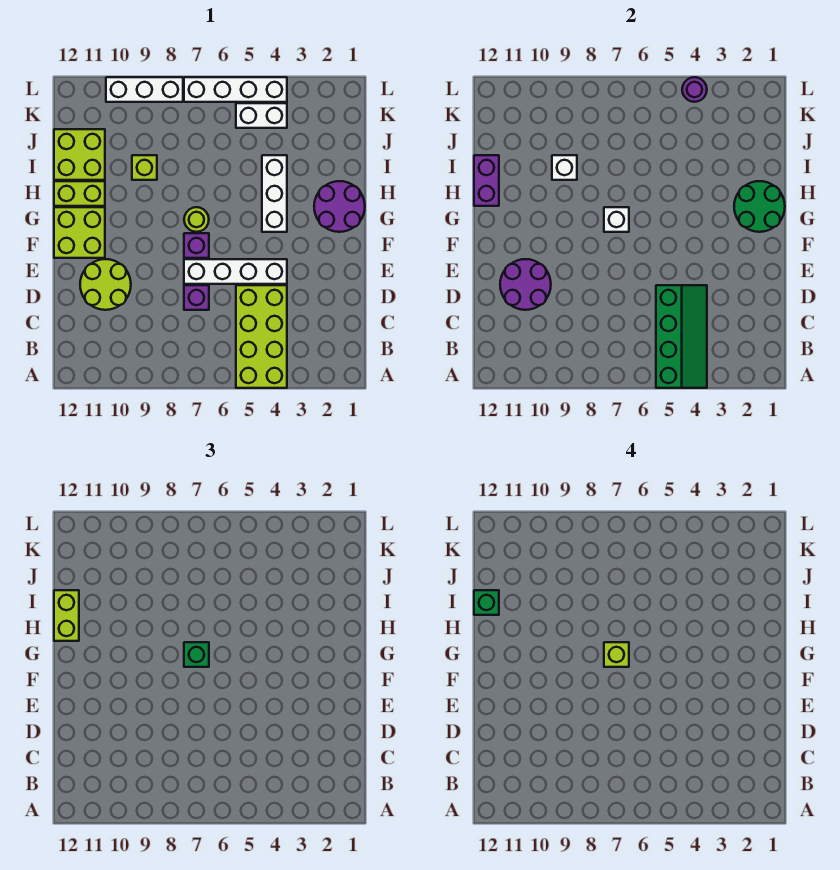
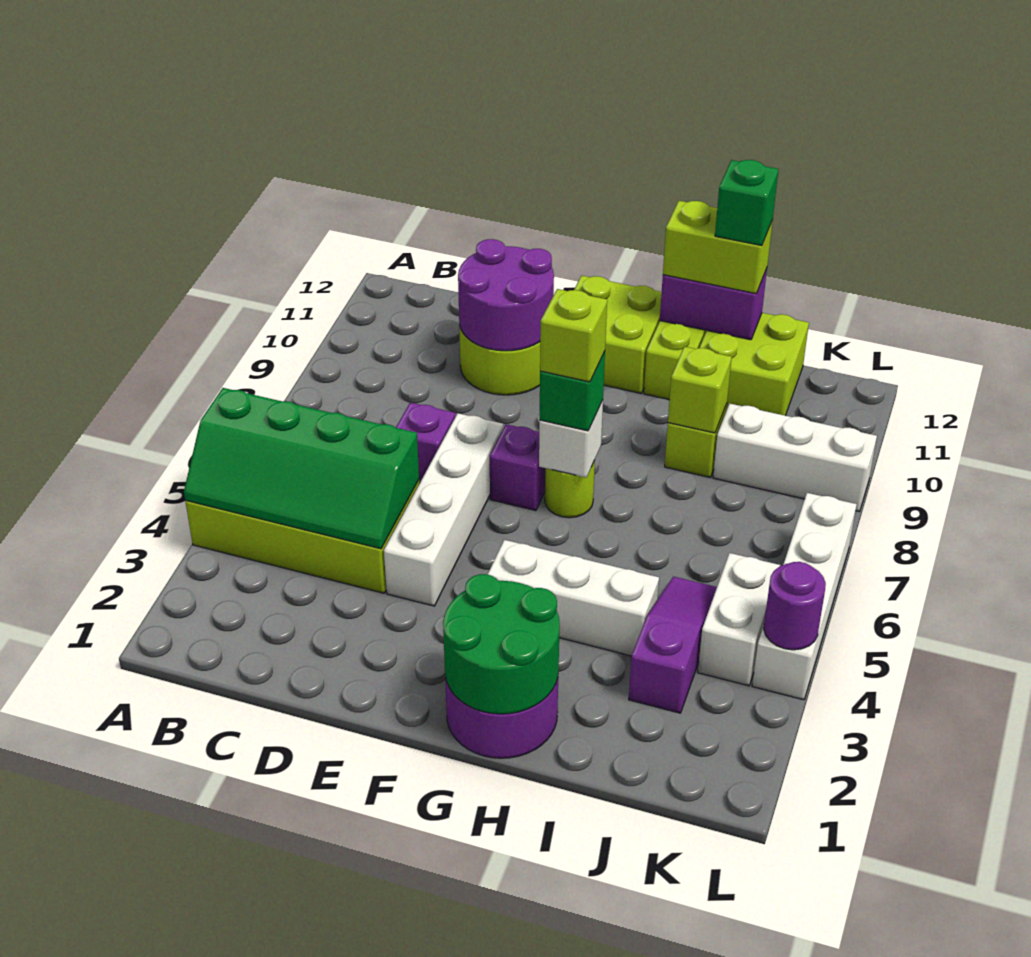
white 1x1 brick [552,155,577,180] -> lime 1x1 brick [668,346,732,433]
none -> purple 1x3 slope [629,577,717,713]
white 1x3 brick [106,77,183,102] -> white 1x3 brick turned to [713,404,877,512]

